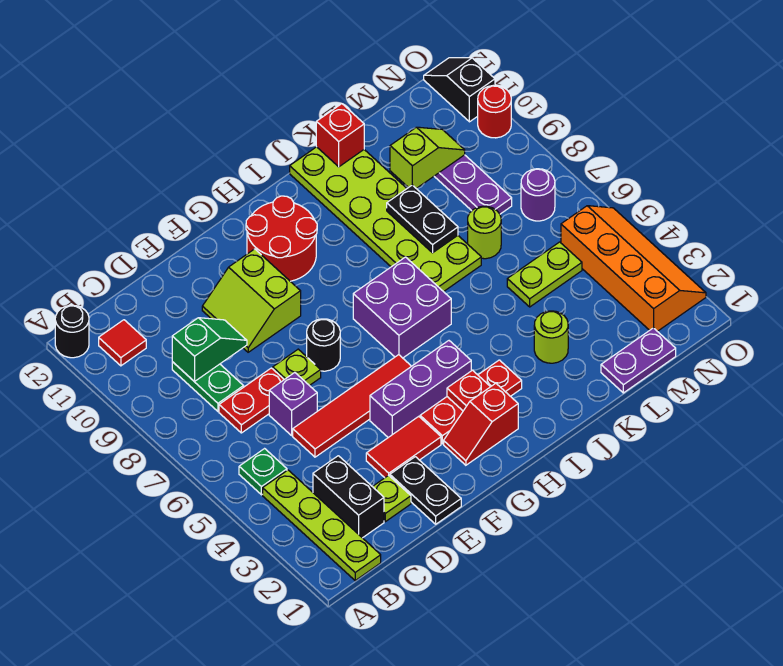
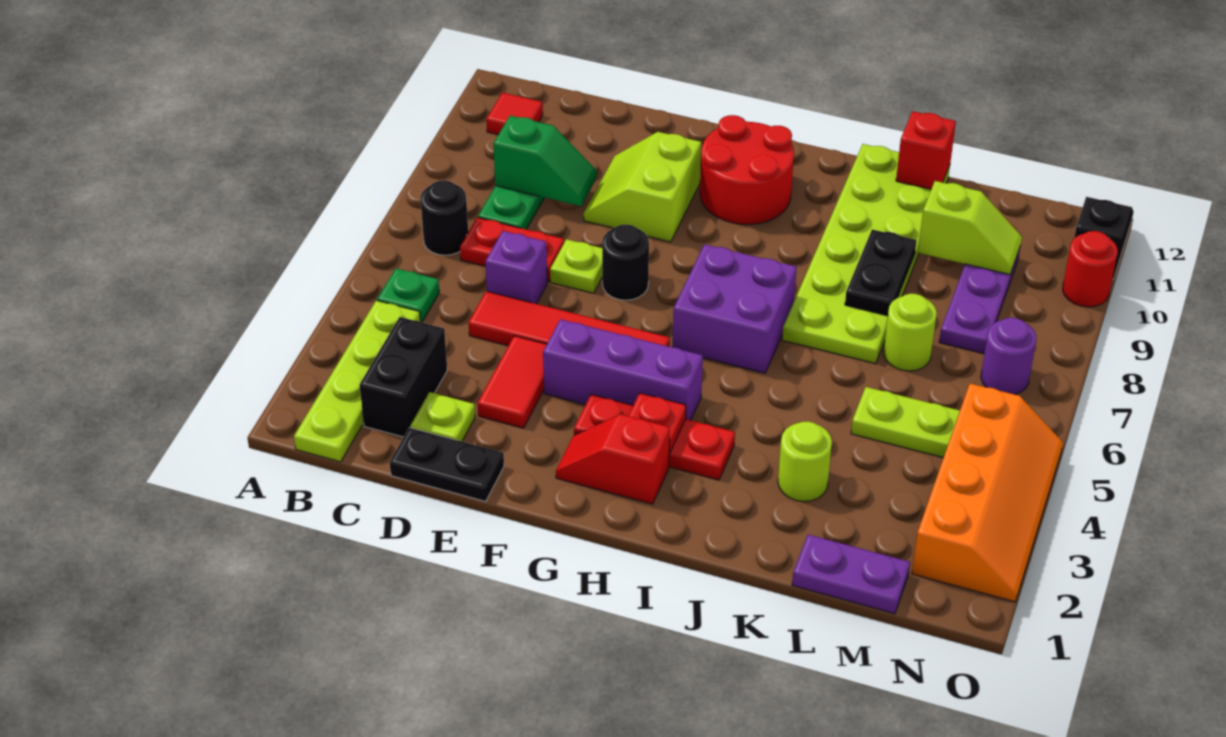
black 1x1 round brick [55,305,89,358] -> black 1x1 round brick moved to [420,181,468,255]
black 1x2 plate [390,457,461,524] -> black 1x2 plate turned to [390,428,504,501]
red 1x2 tile [366,416,441,478] -> red 1x2 tile turned to [478,336,547,428]

